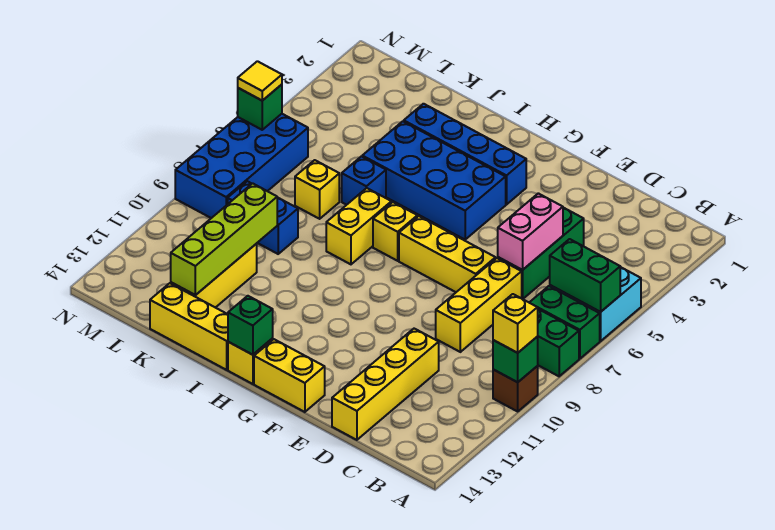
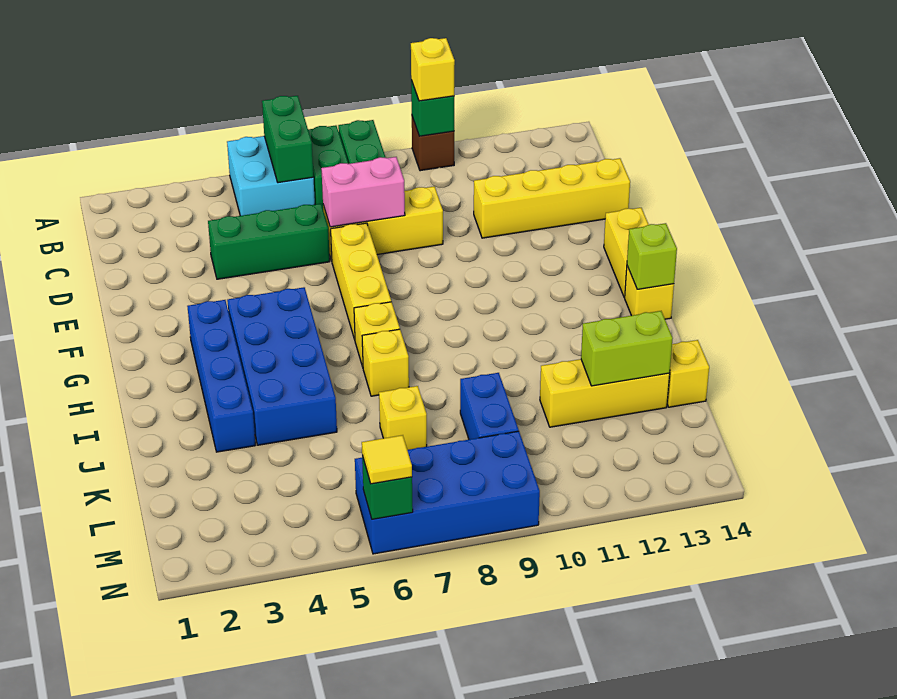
pink 1x2 brick [498,193,563,270] -> pink 1x2 brick moved to [321,157,405,227]
green 1x1 brick [228,296,273,355] -> lime 1x1 brick [627,223,677,289]
yellow 1x2 brick [326,188,391,264] -> yellow 1x1 brick [362,329,409,396]
yellow 1x3 brick [150,283,228,370] -> yellow 1x1 brick [667,340,709,407]
blue 1x1 brick [342,156,386,205] -> none
lime 1x4 brick [171,183,277,295] -> lime 1x2 brick [581,311,673,386]

